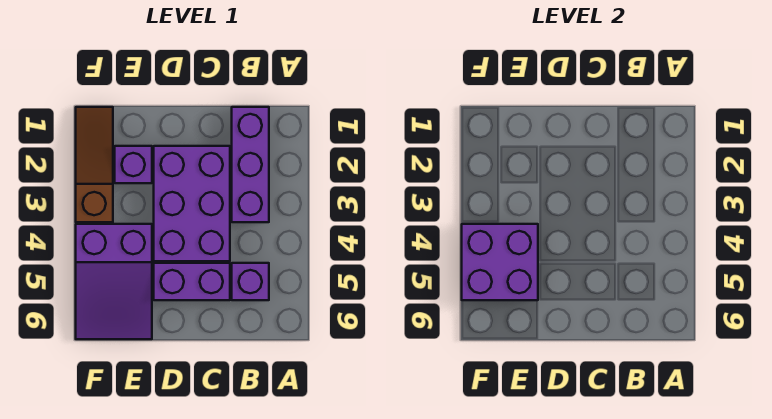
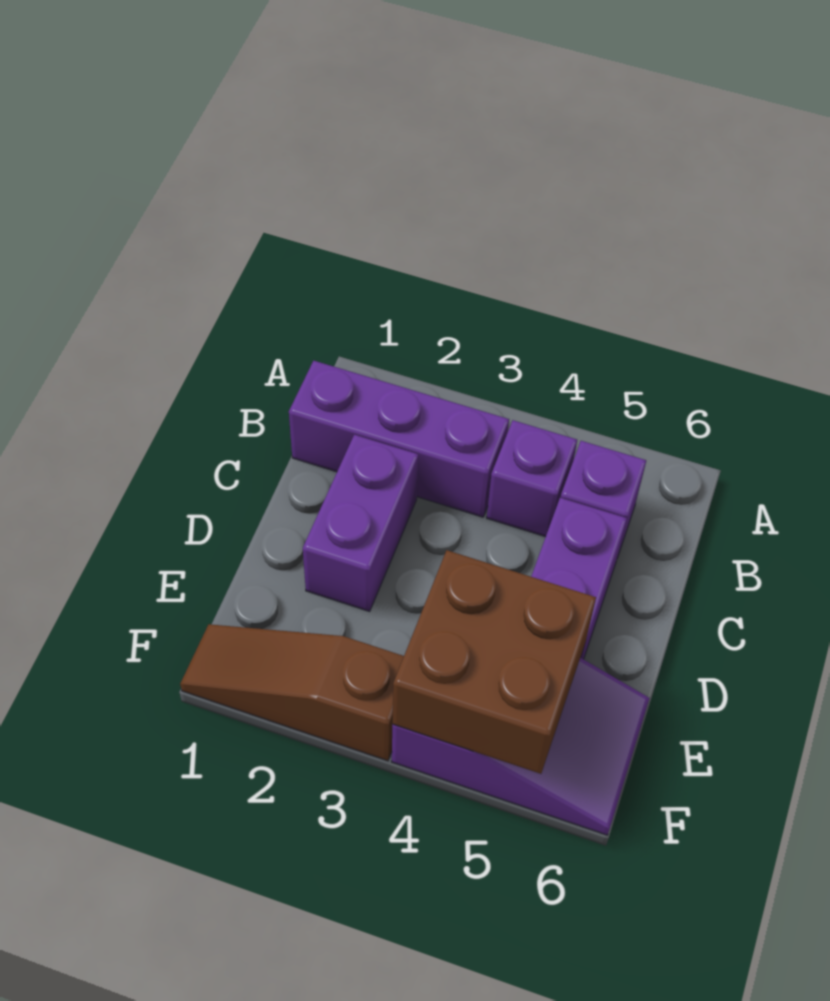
purple 2x3 brick [154,146,230,261] -> purple 1x2 brick [303,435,419,611]
purple 1x1 brick [115,146,152,183] -> purple 1x1 brick moved to [487,420,577,537]
purple 2x2 brick [462,224,538,300] -> brown 2x2 brick [392,550,596,774]

